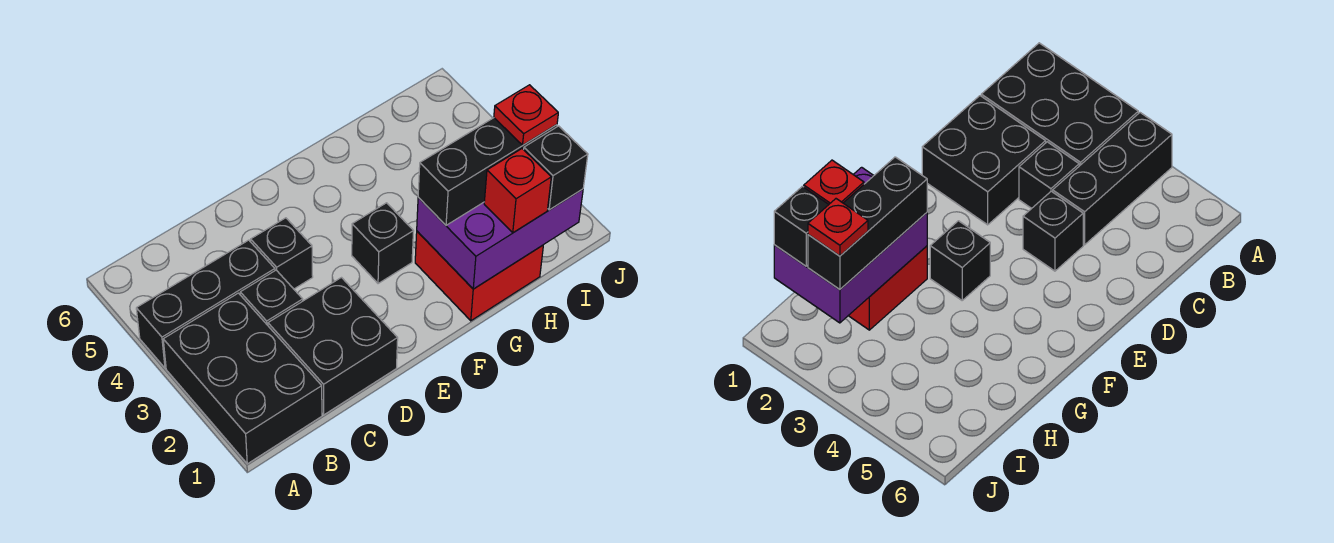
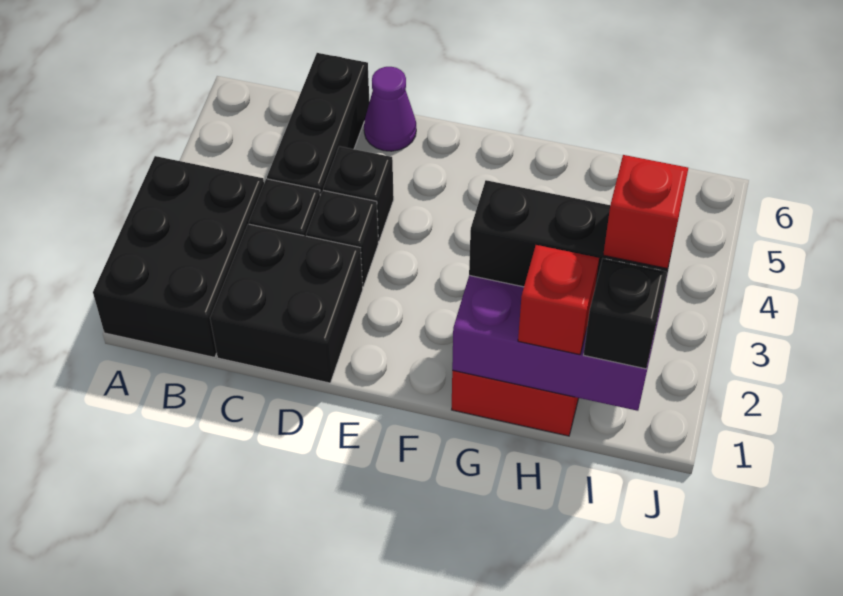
black 1x3 brick [136,240,275,368] -> black 1x3 brick turned to [267,53,370,195]
none -> purple 1x1 cone [364,67,416,151]
black 1x1 brick [352,203,413,284] -> black 1x1 brick moved to [306,190,378,287]
red 1x1 plate [494,85,558,145] -> red 1x1 brick [603,155,688,268]

